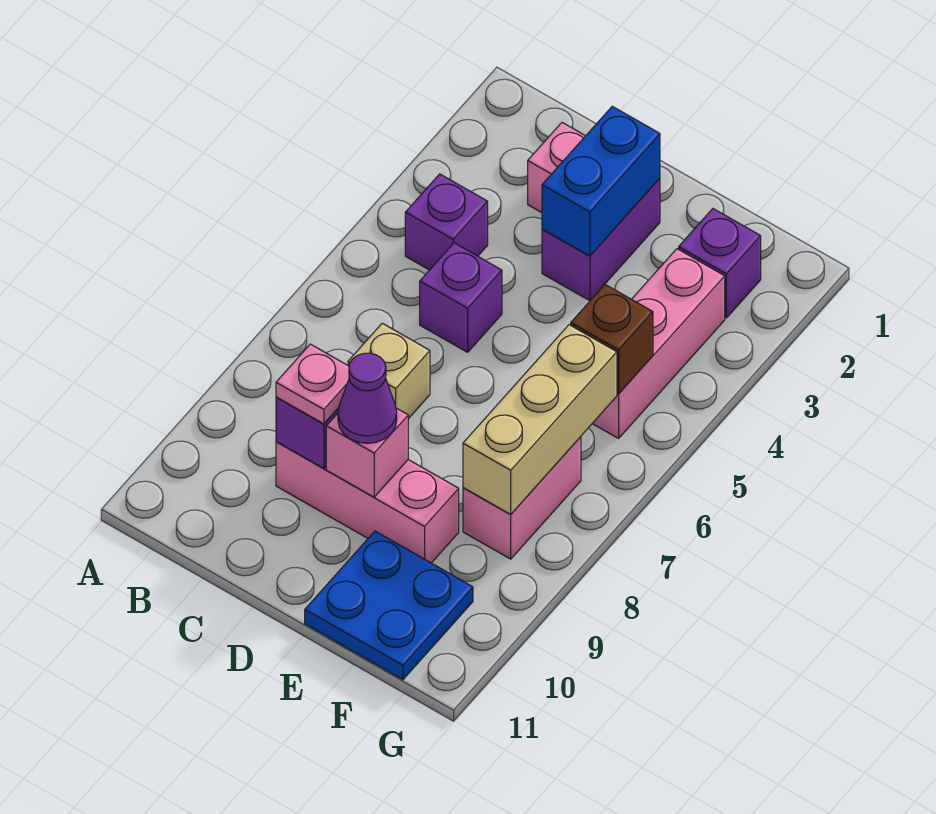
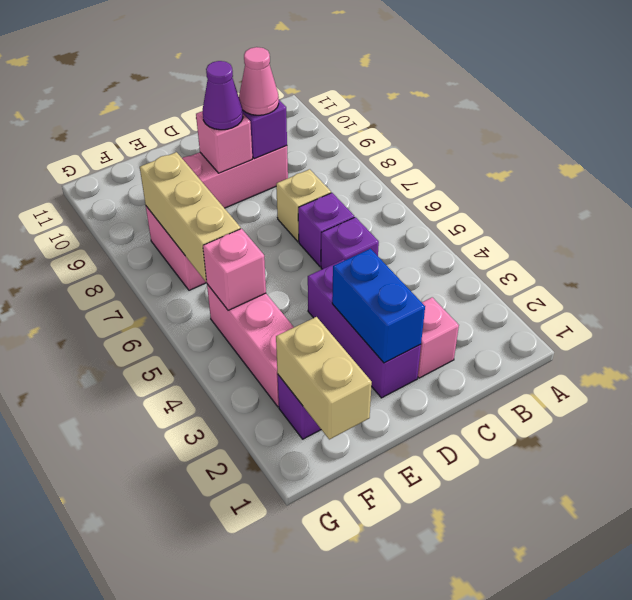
purple 1x1 brick [405,174,488,270] -> purple 1x1 brick moved to [298,193,354,267]
pink 1x1 plate [276,344,349,424] -> pink 1x1 cone [239,47,279,115]
purple 1x2 brick [542,178,660,301] -> purple 1x3 brick [308,260,421,398]
blue 2x2 plate [305,531,473,680] -> none
none -> tan 1x2 brick [276,317,372,439]
brown 1x1 brick [571,285,653,394] -> pink 1x1 brick [203,229,266,310]

